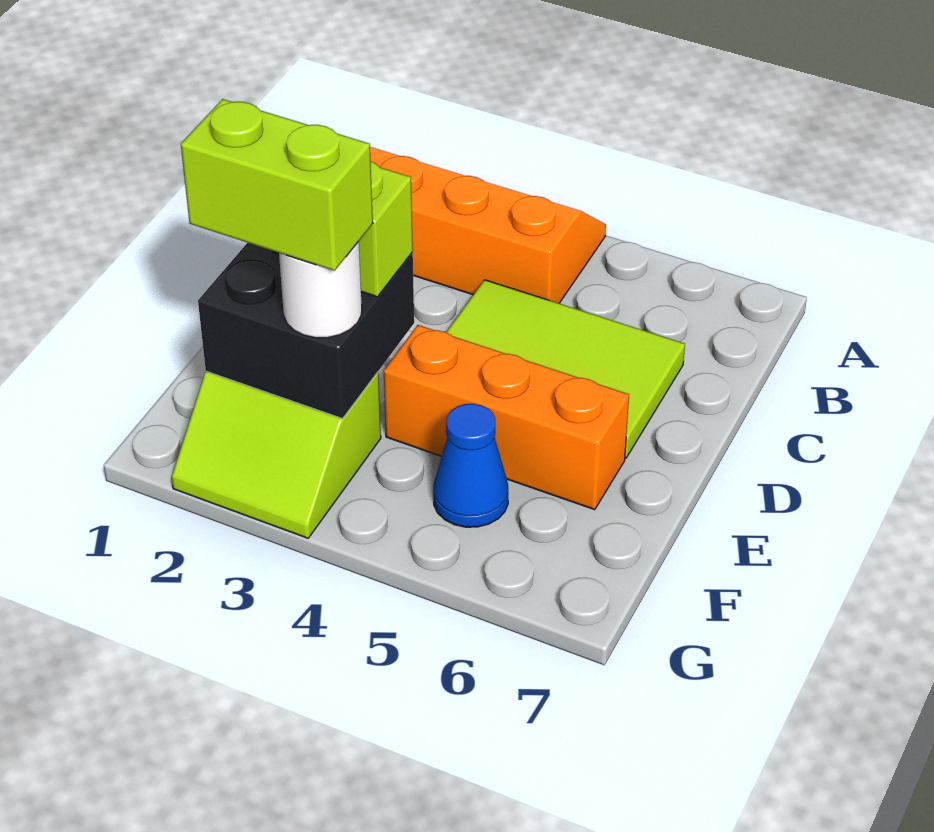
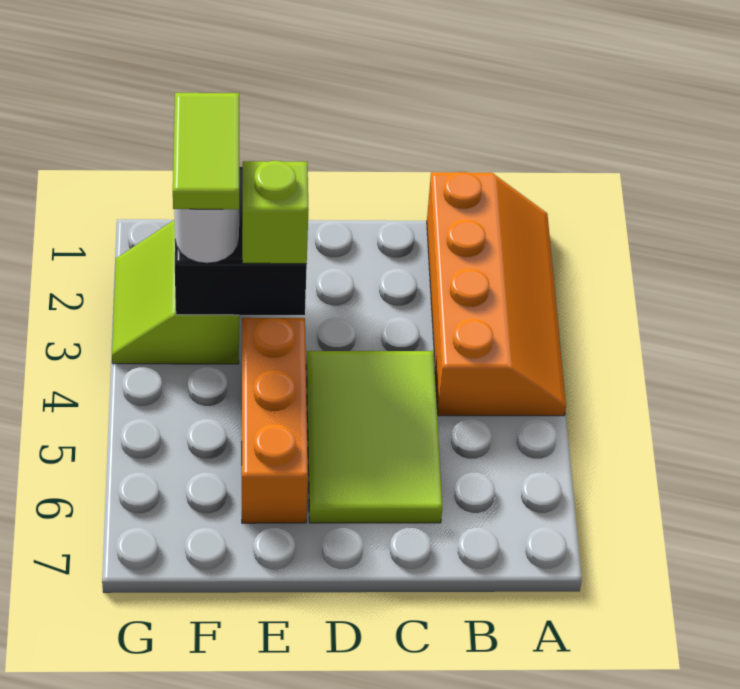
lime 1x2 brick [181,99,373,271] -> lime 1x2 tile [173,93,239,209]
blue 1x1 cone [433,404,508,527] -> none

